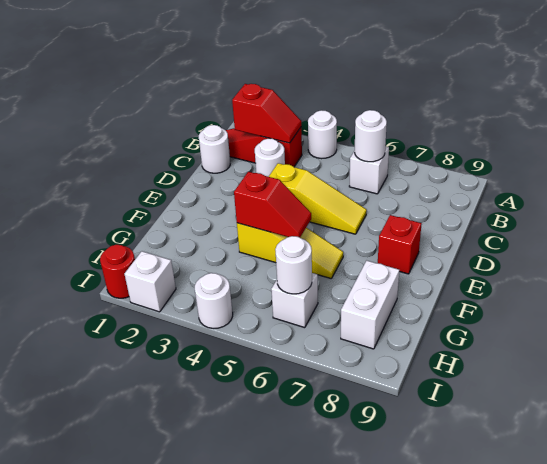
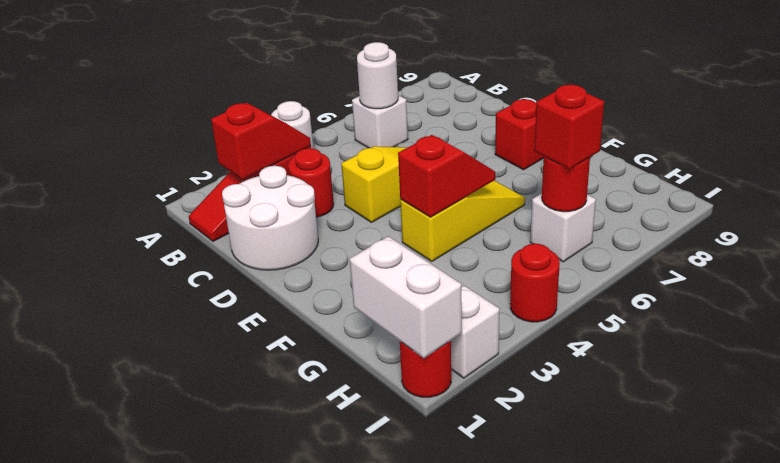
white 1x1 round brick [199,125,230,173] -> white 2x2 round brick [222,166,318,270]
white 1x1 round brick [255,139,285,177] -> red 1x1 round brick [288,148,334,217]
white 1x2 brick [341,261,399,349] -> white 1x2 brick moved to [350,236,462,358]
white 1x1 round brick [275,236,312,294] -> red 1x1 round brick [542,157,590,212]
none -> red 1x1 brick [534,85,604,169]
white 1x1 round brick [195,273,233,329] -> red 1x1 round brick [510,244,560,322]

